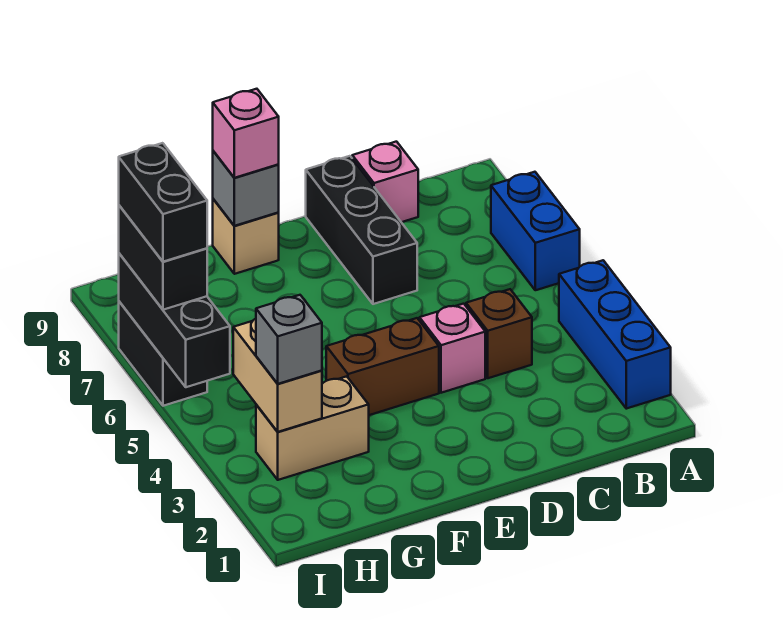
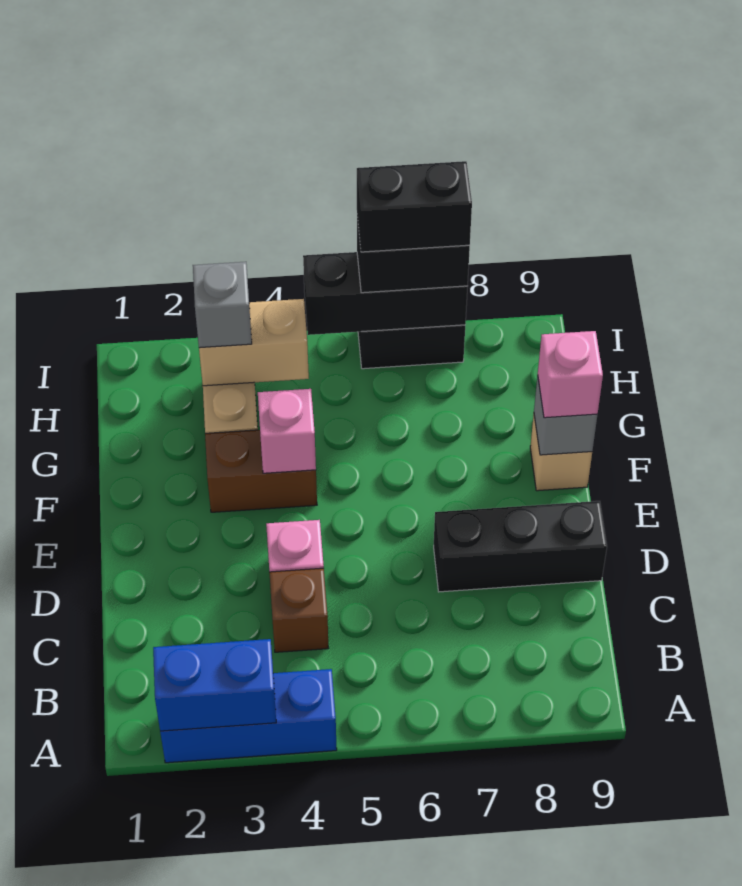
blue 1x2 brick [491,172,580,290] -> blue 1x2 brick moved to [153,639,276,731]
pink 1x1 brick [352,142,418,222] -> pink 1x1 brick moved to [258,389,316,473]
brown 1x2 brick [326,318,439,415] -> brown 1x2 brick turned to [205,430,317,512]

